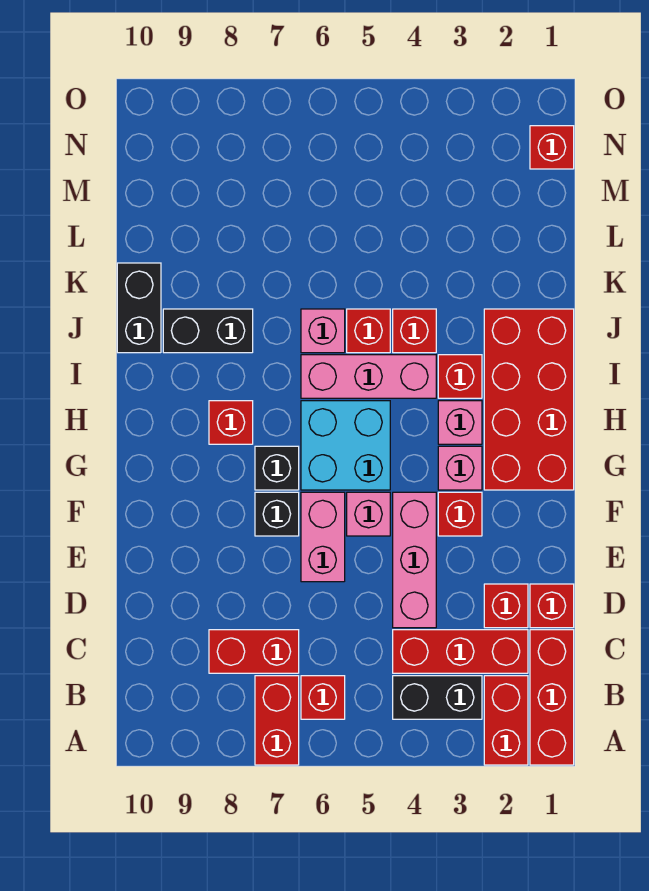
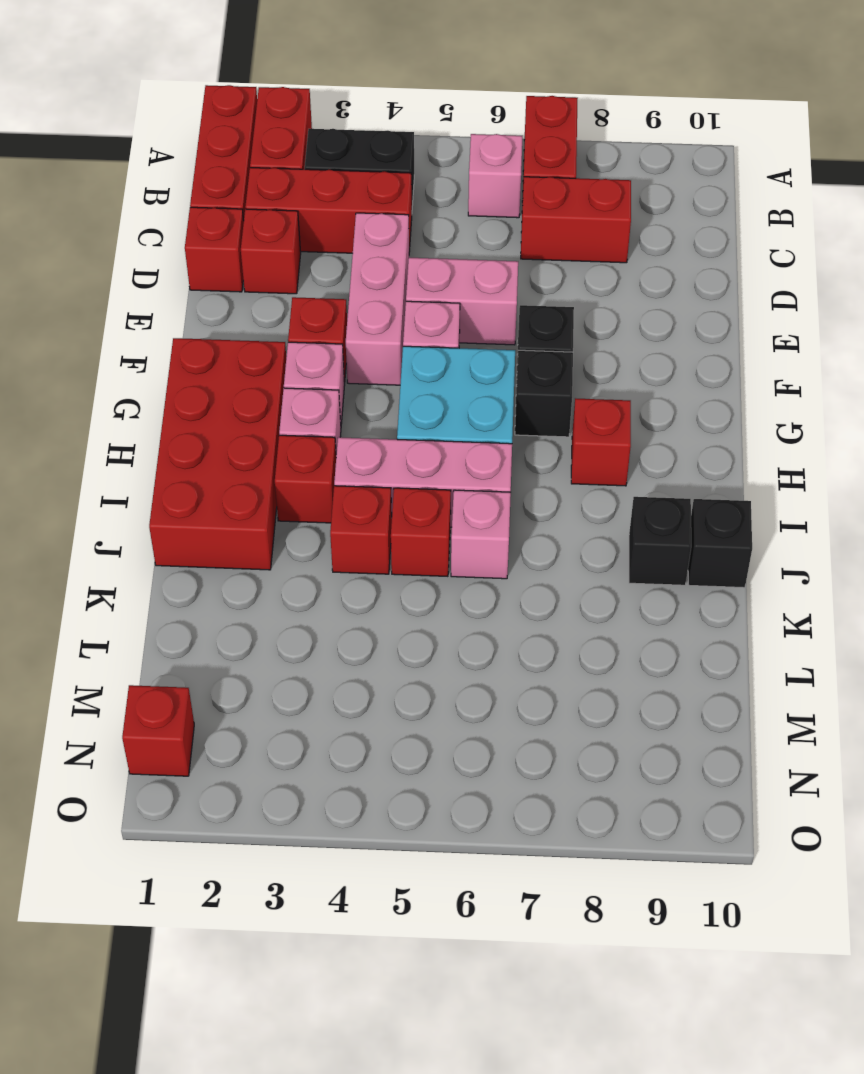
red 1x1 brick [301,676,345,719] -> pink 1x1 brick [468,134,522,218]
pink 1x2 brick [301,492,345,582] -> pink 1x2 brick turned to [406,258,518,345]
black 1x2 brick [163,309,253,353] -> black 1x1 brick [629,497,691,585]
black 1x2 brick [117,263,161,353] -> black 1x1 brick [688,499,752,588]

